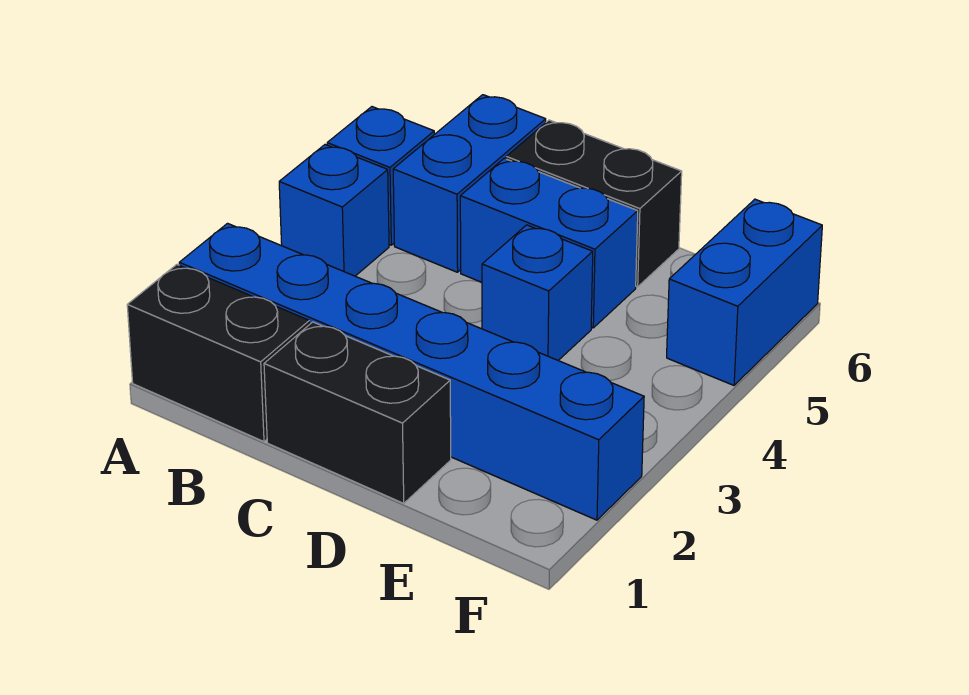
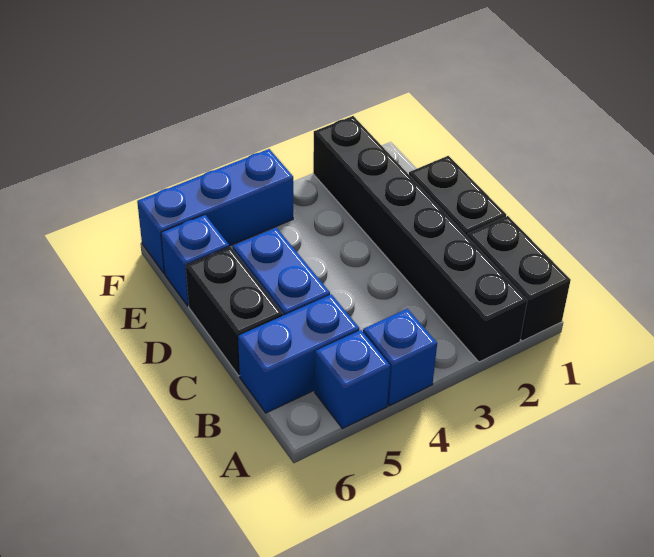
blue 1x6 brick [179,223,644,520] -> black 1x6 brick [313,116,527,362]
blue 1x1 brick [482,225,593,360] -> blue 1x1 brick moved to [161,215,229,306]
blue 1x2 brick [667,199,822,385] -> blue 1x3 brick [137,149,293,273]

